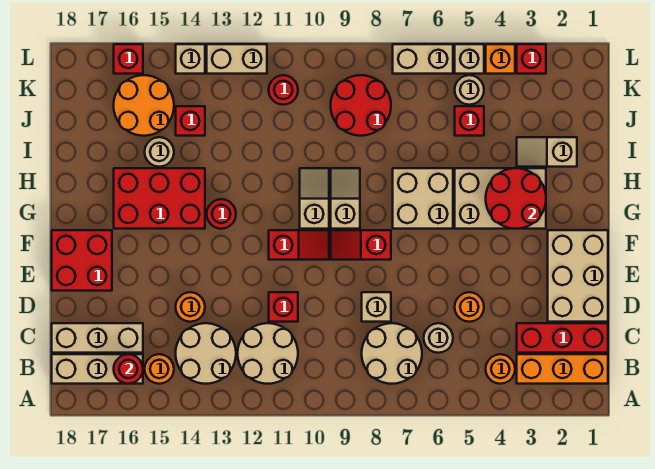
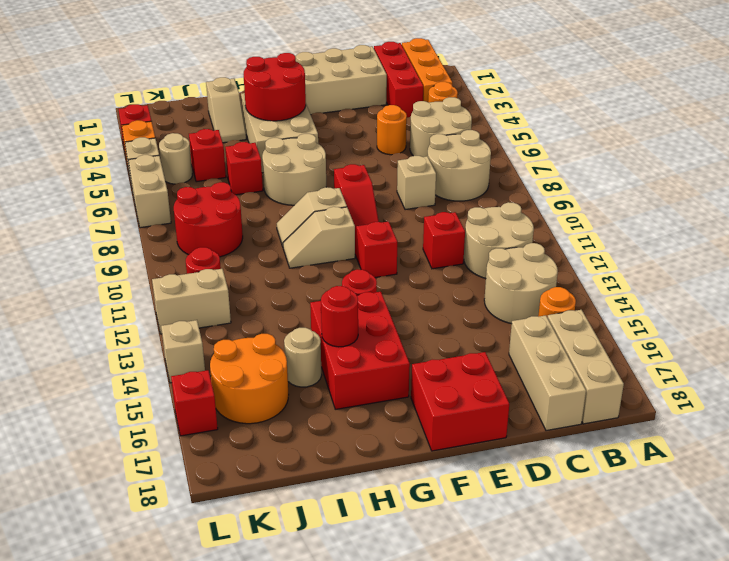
red 1x1 round brick [114,354,143,384] -> red 1x1 round brick moved to [321,286,358,347]
tan 1x1 round brick [424,323,453,353] -> tan 2x2 round brick [410,97,472,157]
orange 1x1 round brick [176,292,205,322] -> none
tan 2x2 brick [393,168,453,229] -> tan 2x2 round brick [262,134,326,205]
red 1x1 brick [176,106,205,136] -> red 1x1 brick moved to [225,142,263,195]
tan 1x2 brick [207,44,267,74] -> tan 1x2 brick turned to [152,269,231,334]

